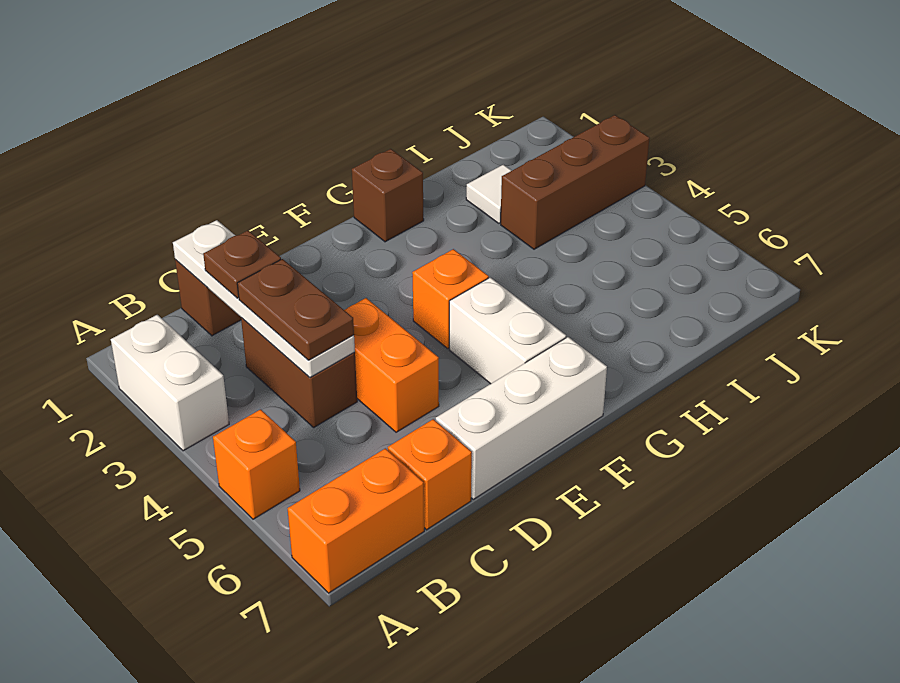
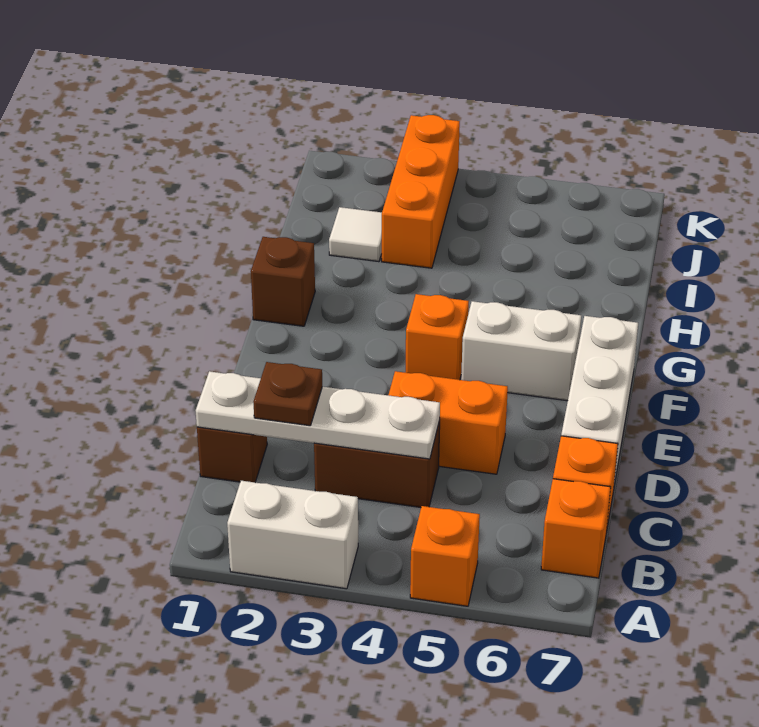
orange 1x2 brick [288,448,424,593] -> orange 1x1 brick [541,479,611,578]
brown 1x2 plate [237,259,354,360] -> none
brown 1x3 brick [501,115,649,249] -> orange 1x3 brick [382,115,460,268]

